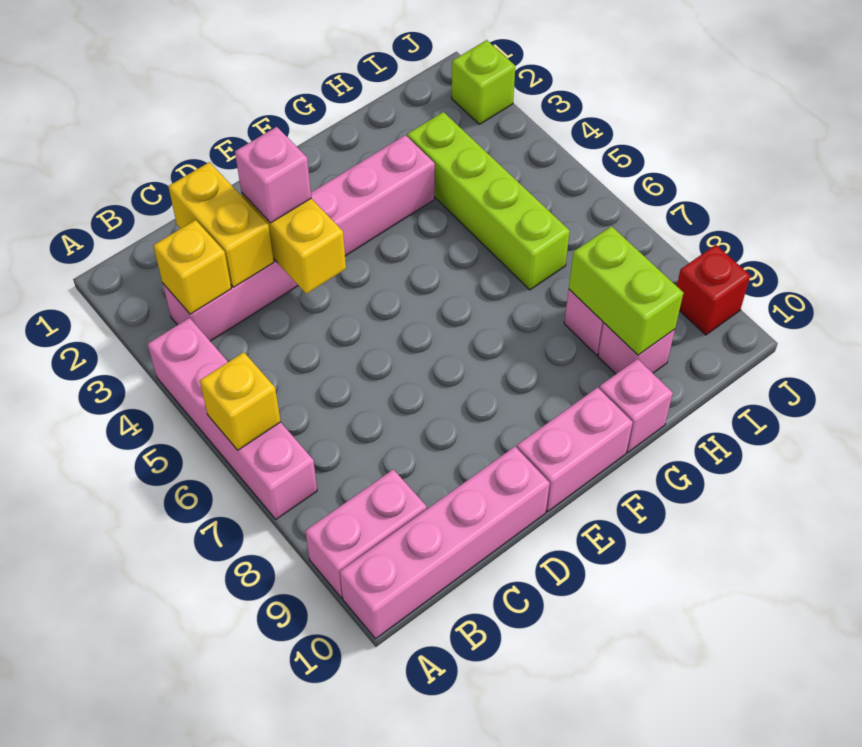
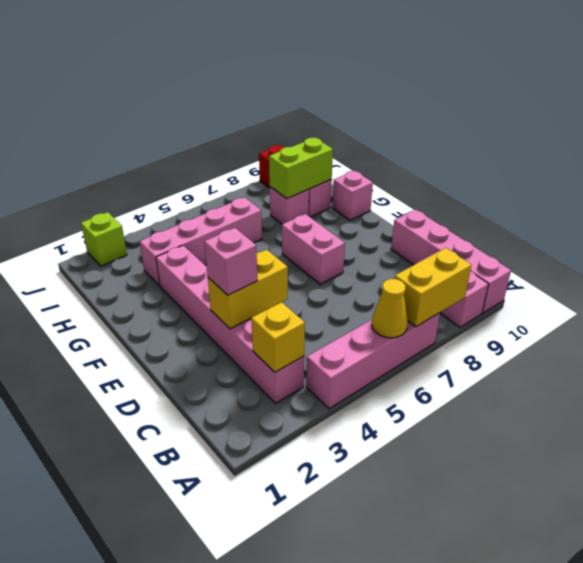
yellow 1x1 brick [200,352,281,450] -> yellow 1x1 cone [372,279,408,338]
yellow 1x2 brick [168,162,274,287] -> yellow 1x2 brick moved to [395,248,471,327]
pink 1x2 brick [517,387,633,511] -> pink 1x2 brick moved to [282,214,345,284]
lime 1x4 brick [407,112,570,290] -> pink 1x4 brick [140,197,262,286]

